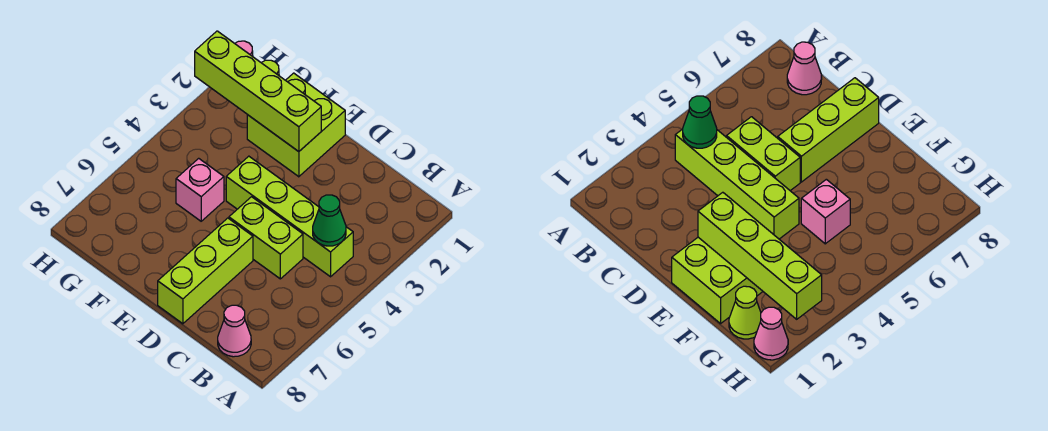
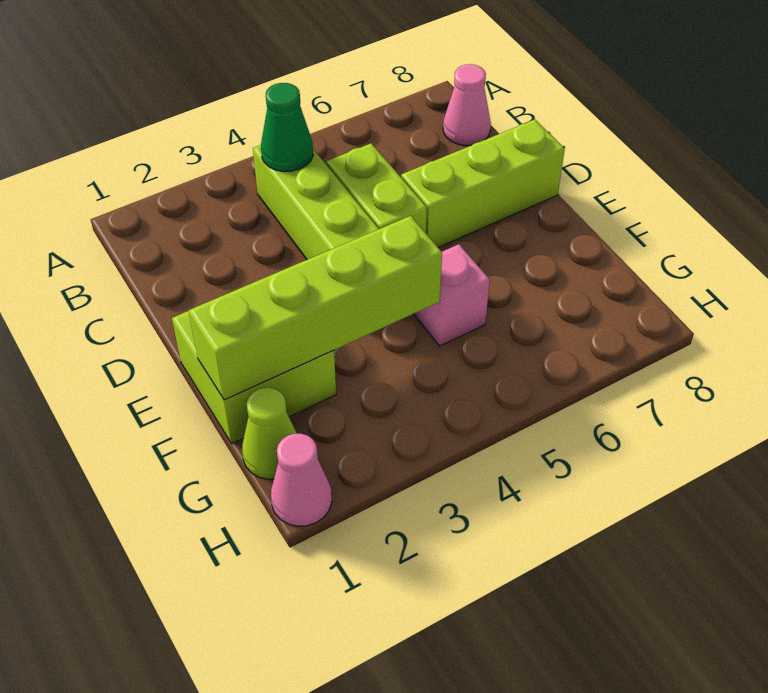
lime 1x4 brick [195,31,321,152] -> lime 1x4 brick turned to [189,216,442,400]

